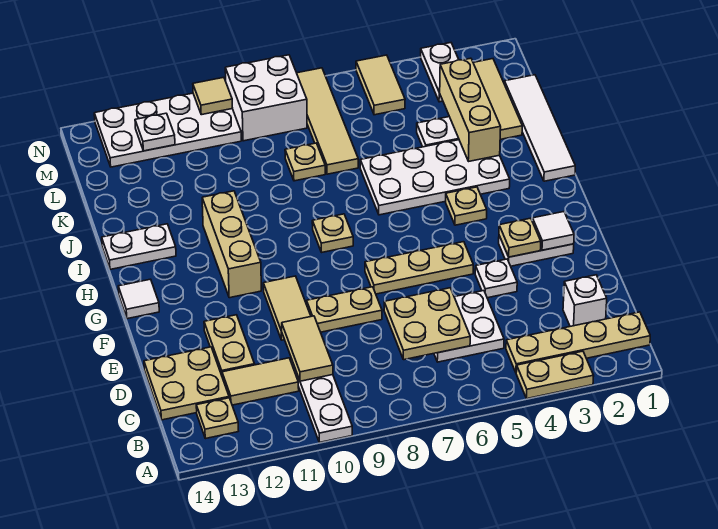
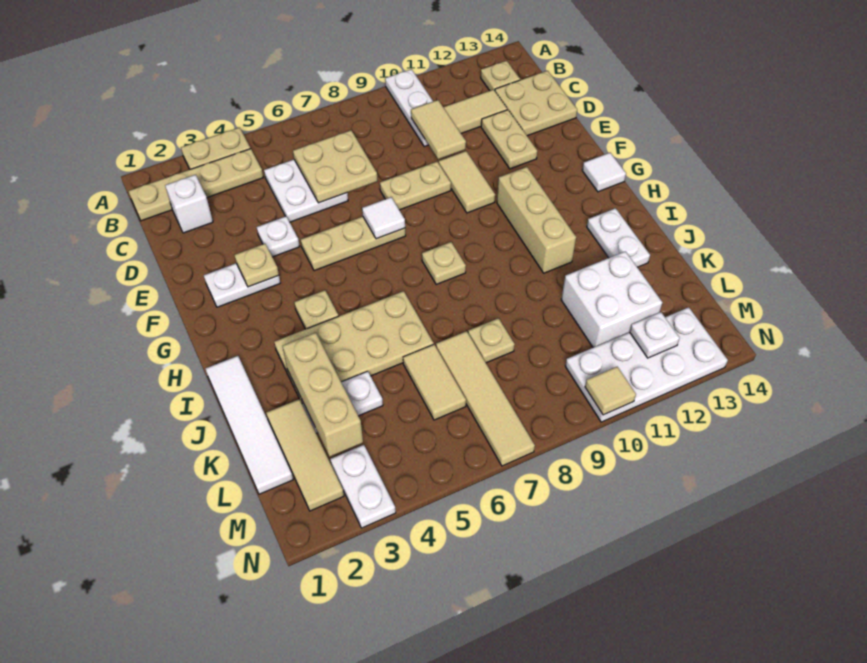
white 1x1 tile [532,212,574,250] -> white 1x1 tile moved to [362,197,405,239]
white 2x4 plate [360,140,510,215] -> tan 2x4 plate [274,291,434,403]
white 1x2 plate [102,224,176,269] -> white 1x2 plate turned to [587,208,650,267]
tan 1x2 tile [356,55,405,115] -> tan 1x2 tile moved to [403,345,466,420]
white 2x2 brick [225,55,307,141] -> white 2x2 brick moved to [561,251,662,347]

